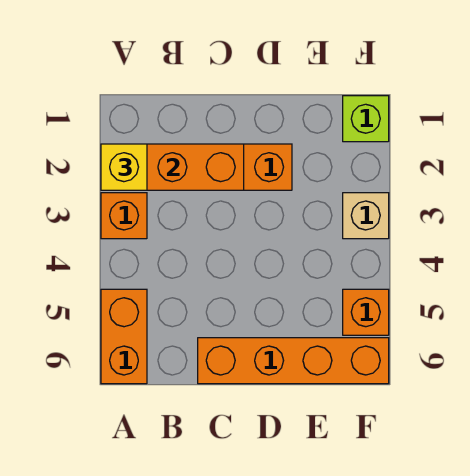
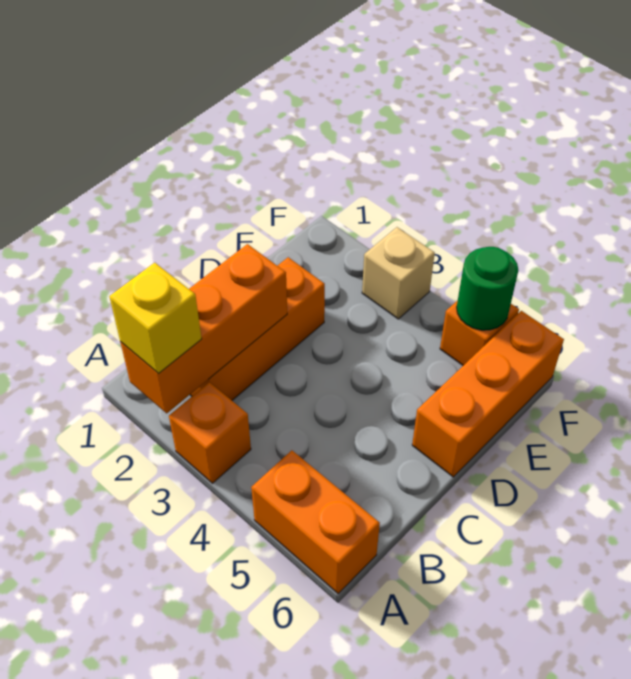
orange 1x4 brick [198,338,389,384] -> orange 1x3 brick [412,311,564,477]
lime 1x1 brick [343,96,389,142] -> none
none -> green 1x1 round brick [457,247,518,330]

